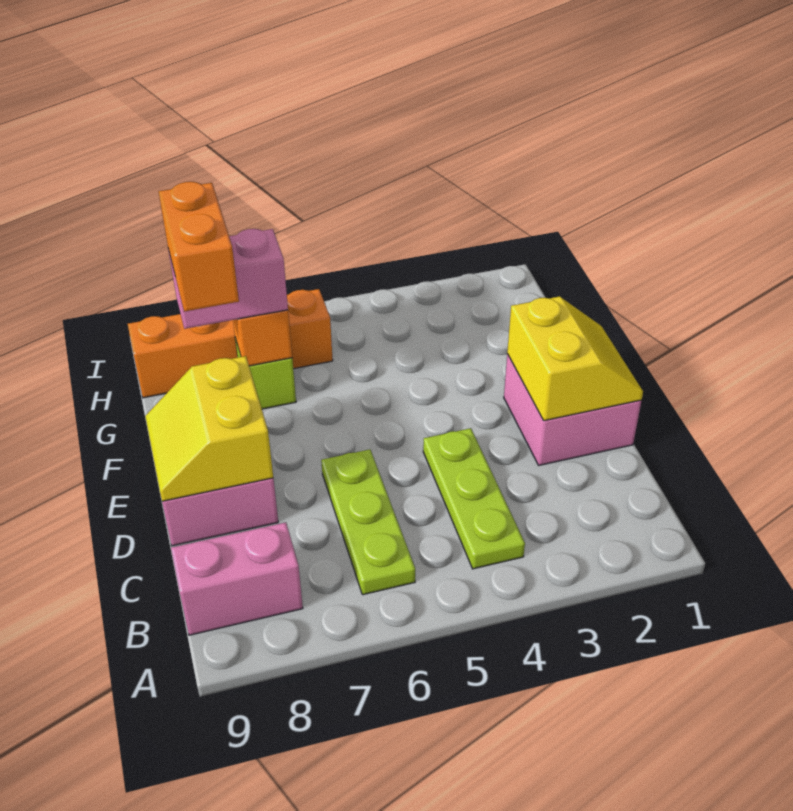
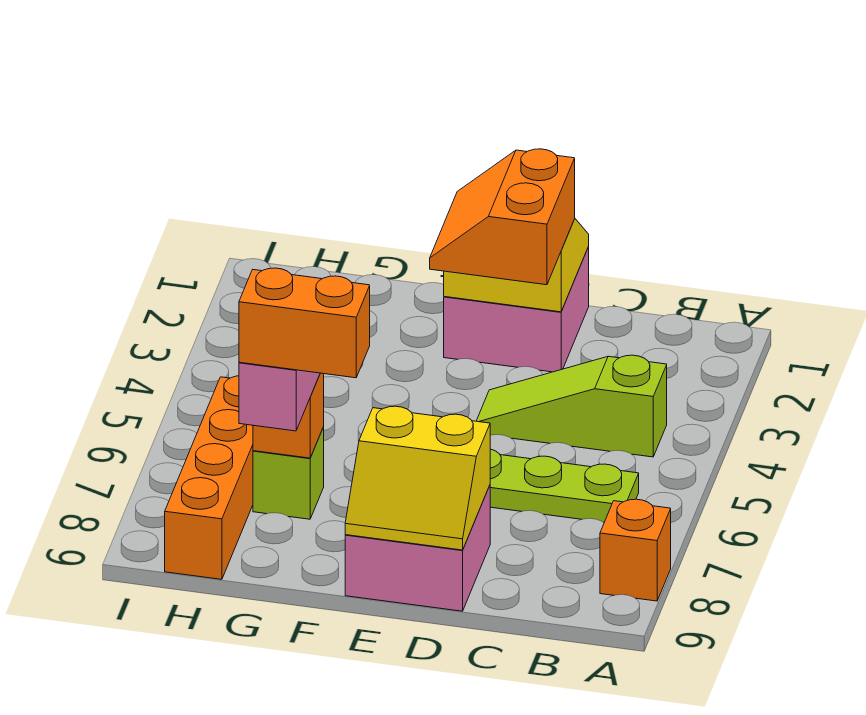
none -> orange 1x1 brick [600,499,671,601]
lime 1x3 plate [423,428,525,569] -> lime 1x3 slope [477,355,667,457]
pink 1x2 brick [171,522,303,635] -> none
none -> orange 2x2 slope [430,149,575,285]

